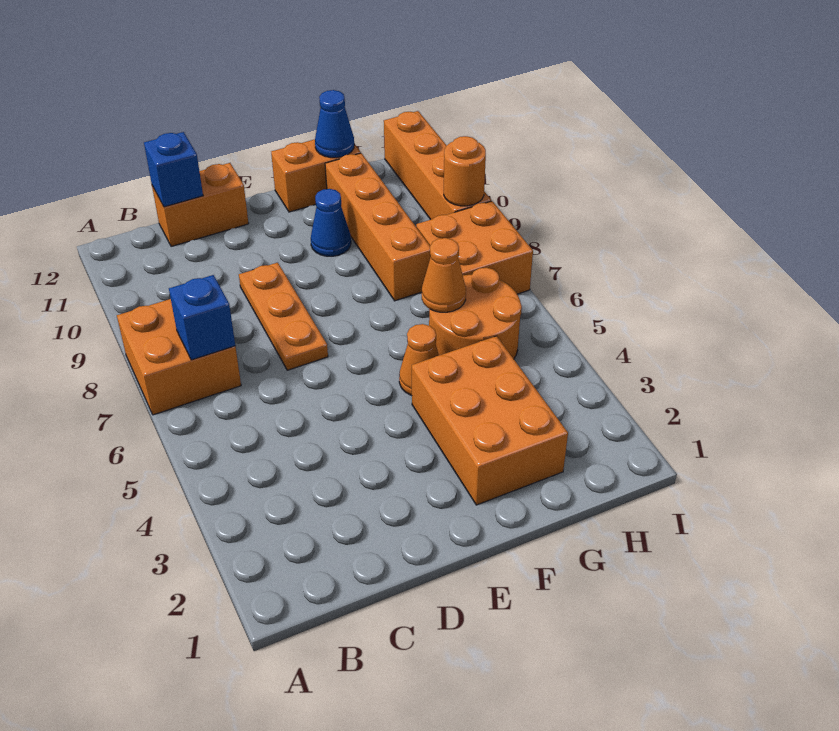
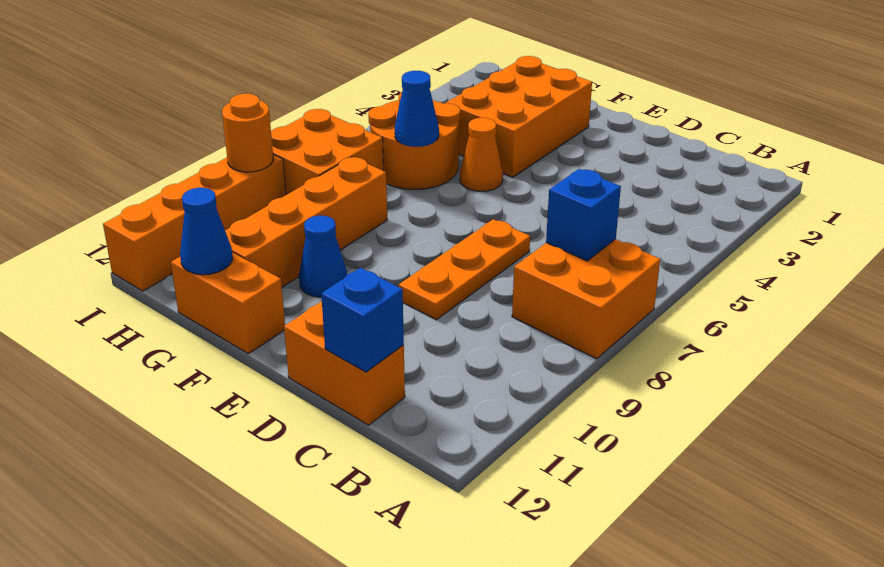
orange 1x1 cone [422,238,466,312] -> blue 1x1 cone [395,71,439,147]

